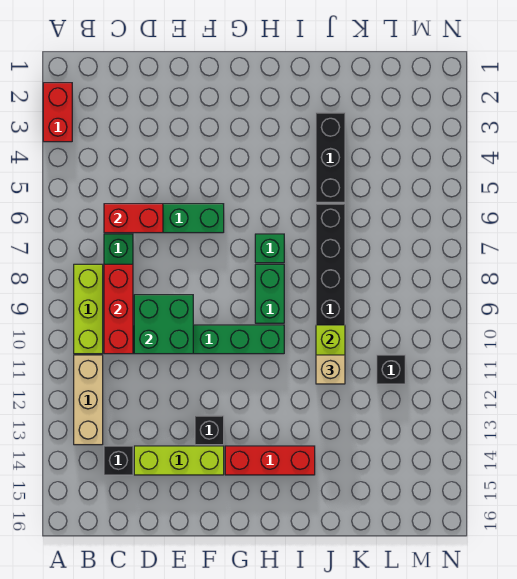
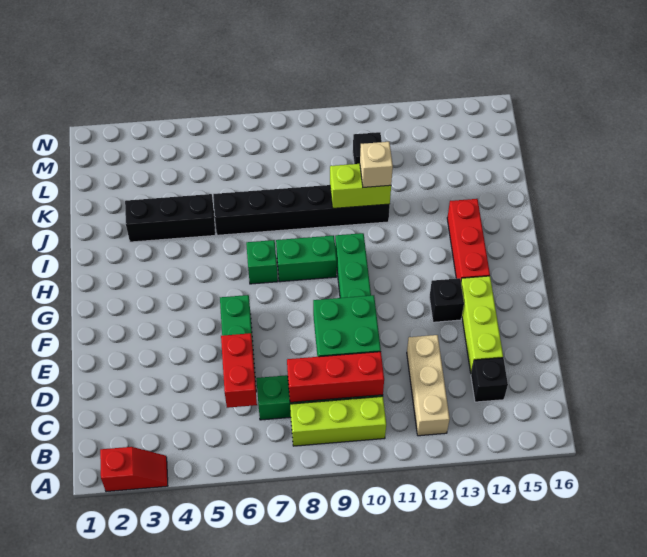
red 1x2 brick [43,83,72,142] -> red 1x2 slope [100,447,168,492]
tan 1x3 brick [74,355,103,445] -> tan 1x3 brick turned to [407,335,450,436]

